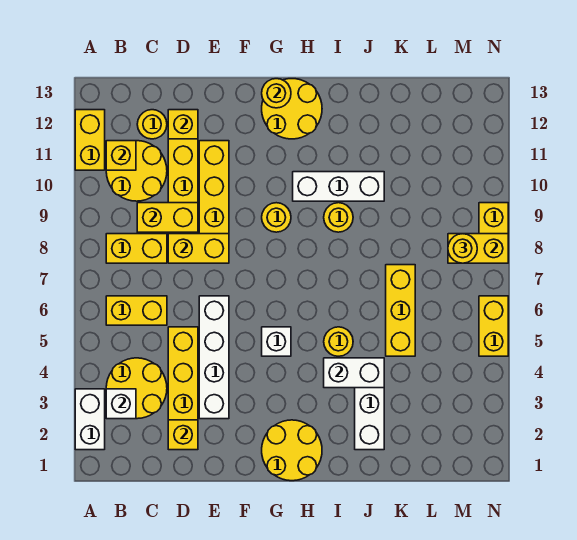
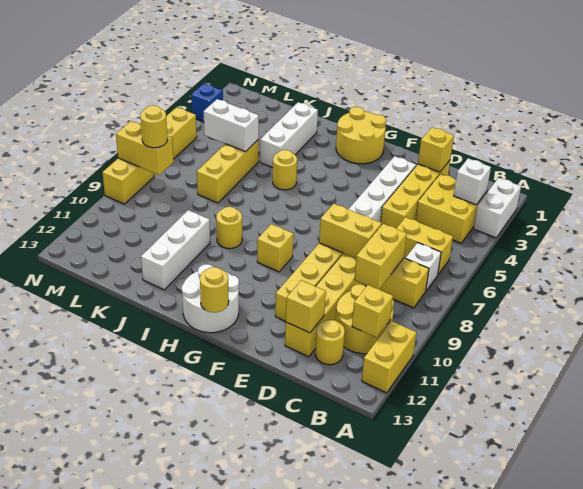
yellow 2x2 round brick [106,358,167,419] -> yellow 2x2 brick [416,174,486,243]
yellow 1x2 brick [137,203,198,232] -> yellow 1x2 brick turned to [354,224,407,289]
white 1x1 brick [262,327,291,356] -> white 1x1 brick moved to [406,243,441,291]
yellow 1x1 round brick [262,203,291,232] -> yellow 1x1 brick [257,224,293,272]
yellow 2x2 round brick [262,79,322,139] -> white 2x2 round brick [182,264,239,333]
white 1x3 brick [293,172,384,201] -> white 1x3 brick turned to [141,210,210,290]
white 1x2 brick [324,358,384,388] -> white 1x2 brick moved to [204,99,259,152]
none -> blue 1x1 brick [191,83,223,122]

